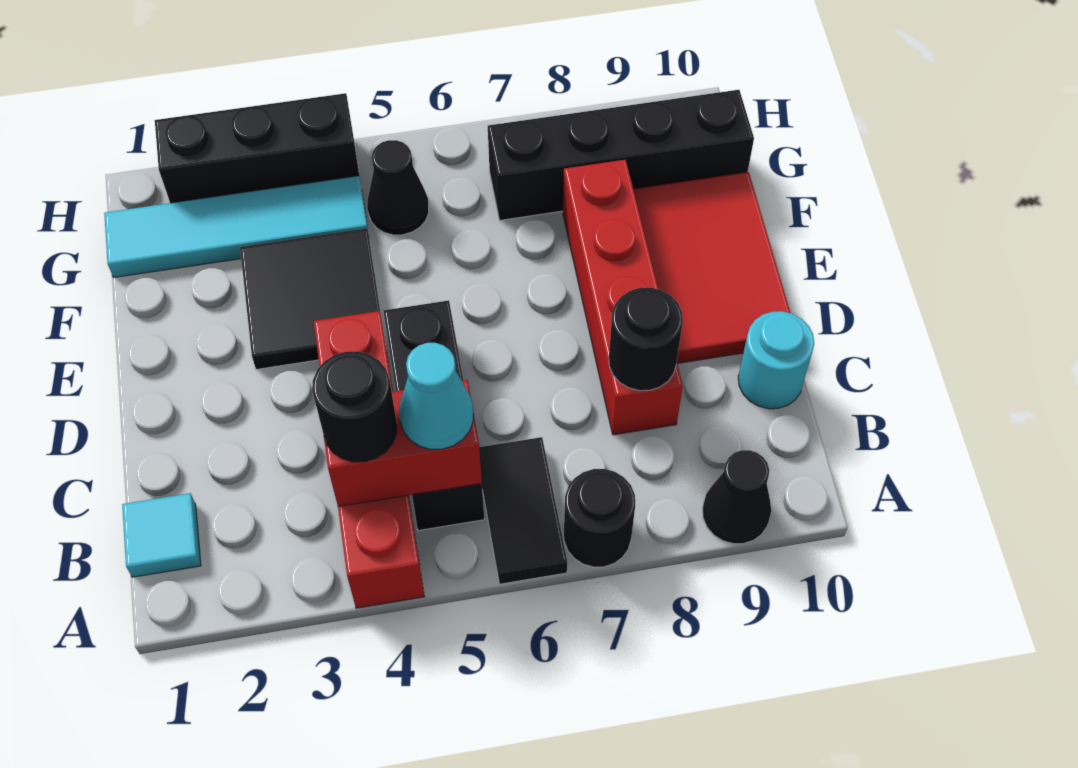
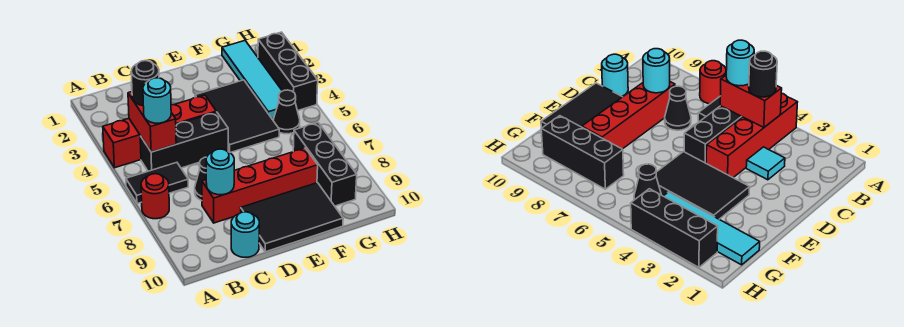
black 1x1 round brick [564,469,635,567] -> red 1x1 round brick [141,174,169,219]
black 1x1 cone [703,450,771,544] -> black 1x1 cone moved to [195,157,207,201]
cyan 1x1 tile [122,493,201,577] -> cyan 1x1 tile moved to [746,147,785,180]
cyan 1x1 cone [399,343,473,449] -> cyan 1x1 round brick [143,78,171,123]
black 1x1 round brick [609,288,683,391] -> cyan 1x1 round brick [206,149,234,195]
red 2x3 tile [633,172,790,363] -> black 2x3 tile [241,183,343,252]
black 2x2 tile [240,228,384,369] -> black 2x3 tile [195,80,279,153]
black 1x4 brick [488,90,754,220] -> black 1x3 brick [293,123,357,206]

